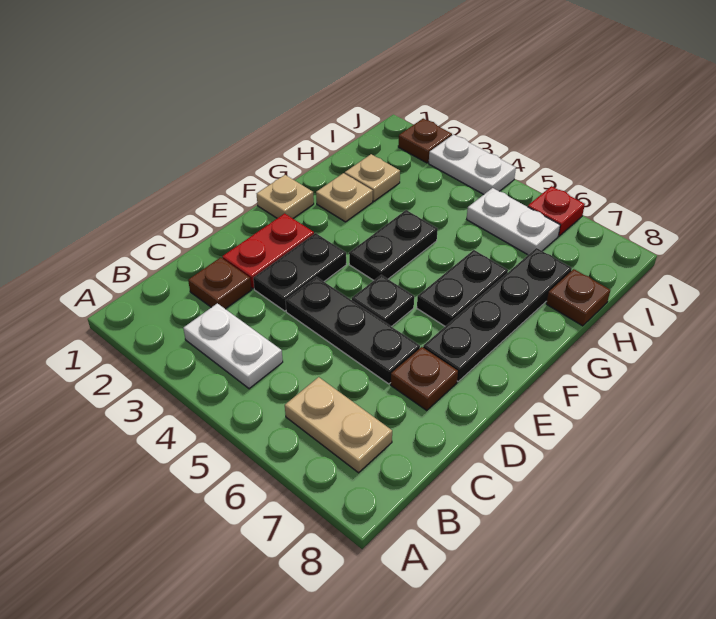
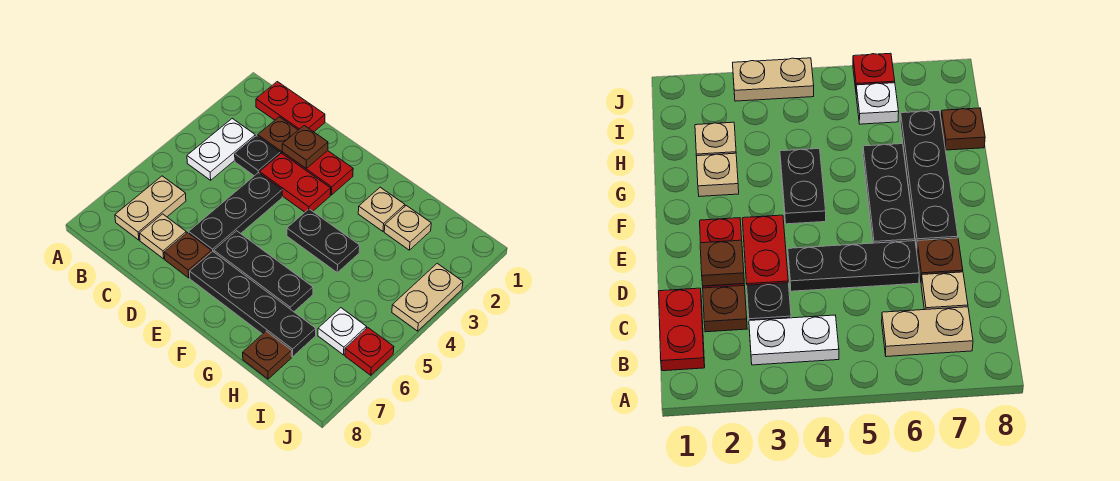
none -> red 1x2 plate [256,82,325,132]
black 1x2 plate [253,233,346,311] -> red 1x2 plate [260,153,331,212]
black 1x1 plate [352,275,414,327] -> black 1x1 plate moved to [235,136,280,176]
tan 1x1 plate [257,175,314,218] -> tan 1x1 plate moved to [139,214,186,259]
black 1x2 plate [417,250,508,326] -> black 1x3 plate [214,231,313,312]
white 1x2 plate [467,188,560,255] -> white 1x1 plate [318,308,366,355]
brown 1x1 plate [398,119,452,163] -> brown 1x1 plate moved to [282,126,328,168]
white 1x2 plate [429,135,516,194] -> tan 1x2 plate [392,263,463,331]

